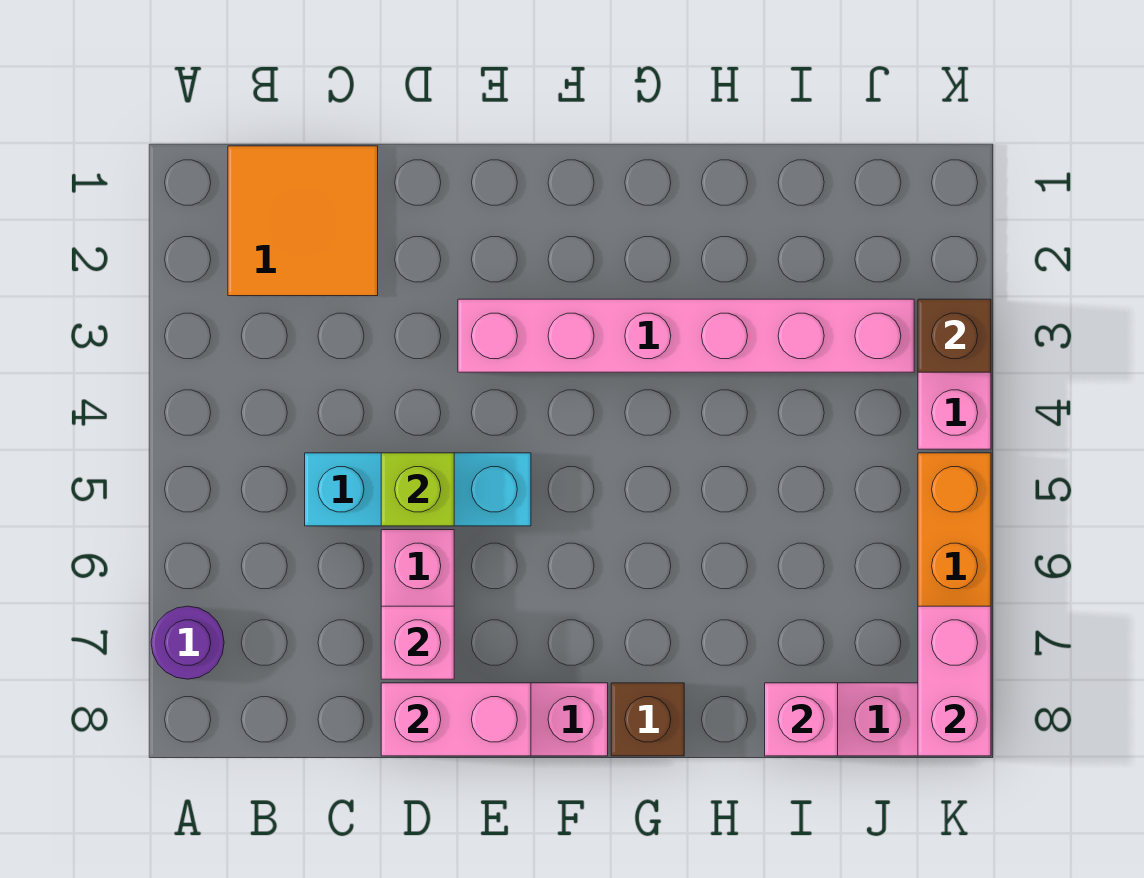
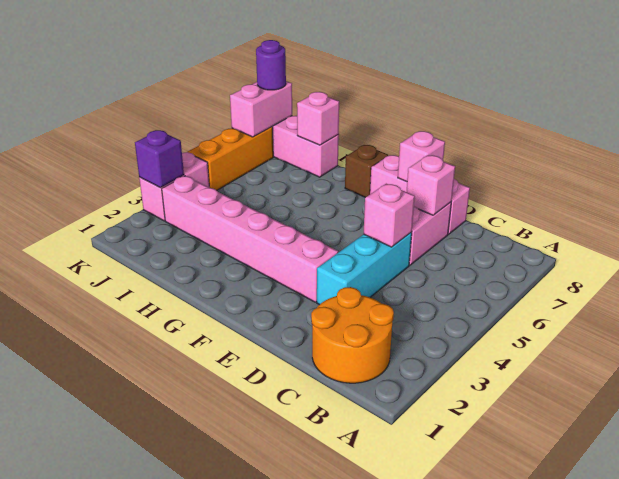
purple 1x1 round brick [151,606,224,679] -> purple 1x1 round brick moved to [256,40,286,90]
orange 2x2 tile [228,146,378,296] -> orange 2x2 round brick [311,287,394,383]
cyan 1x3 brick [305,453,531,526] -> cyan 1x3 brick turned to [317,232,412,305]
lime 1x1 brick [381,453,454,526] -> pink 1x1 brick [364,184,415,247]
pink 1x2 brick [381,683,531,756] -> pink 1x1 brick [398,131,445,181]
brown 1x1 brick [918,299,991,372] -> purple 1x1 brick [135,130,184,188]

